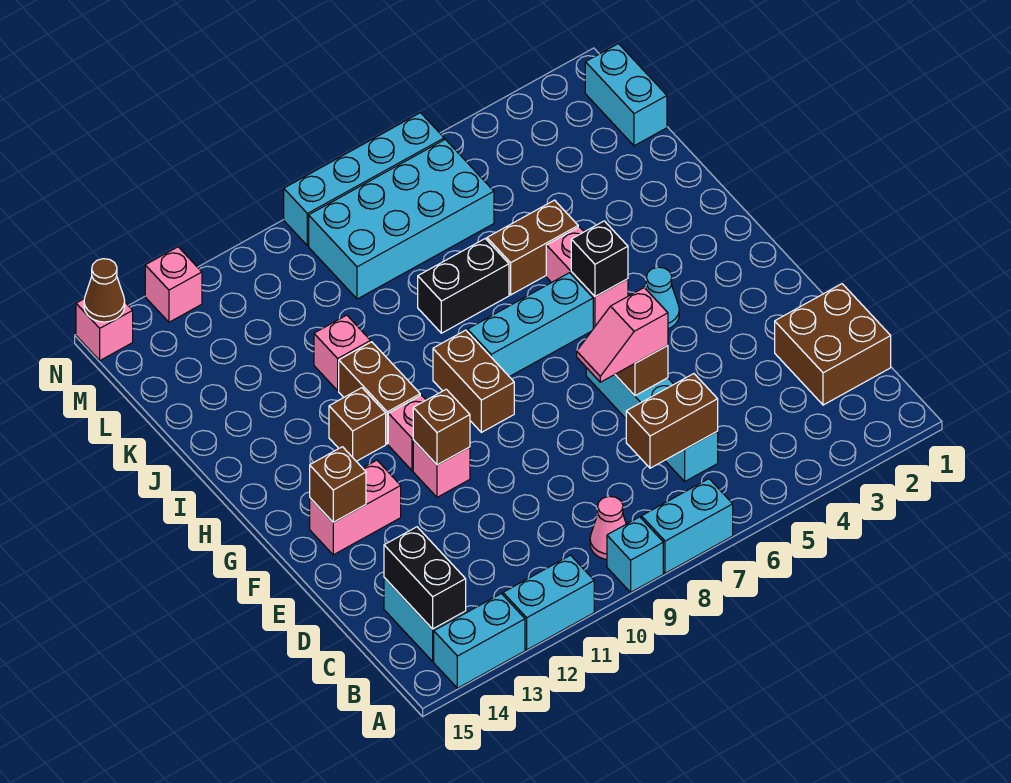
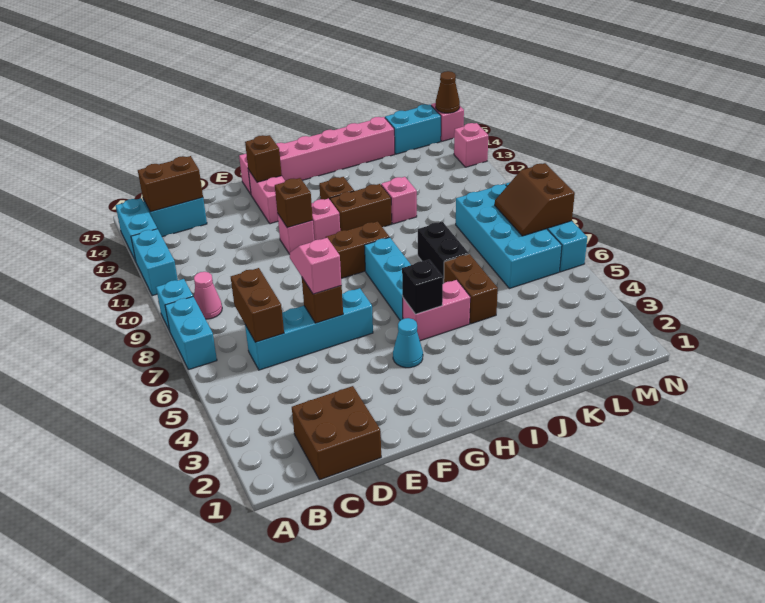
black 1x2 brick [384,527,466,629] -> brown 1x2 brick [138,156,203,212]
none -> pink 1x6 brick [239,117,395,194]
cyan 1x2 brick [585,44,667,146] -> cyan 1x2 brick moved to [385,104,441,154]
none -> brown 2x2 slope [495,163,575,236]

